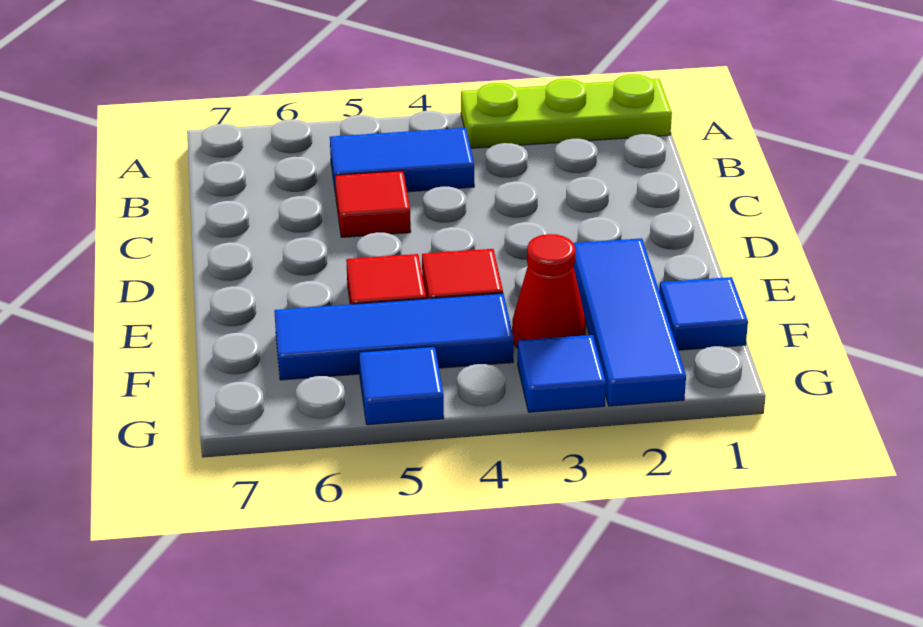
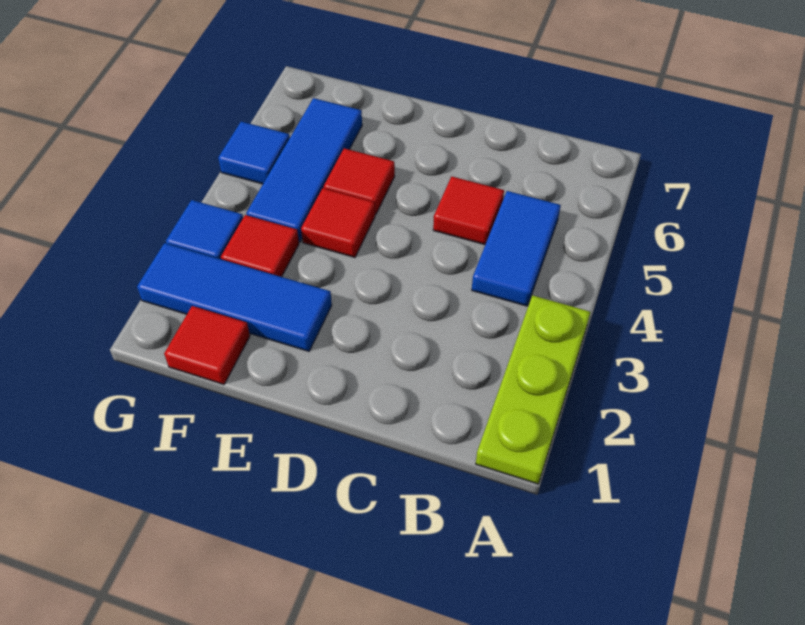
blue 1x1 tile [659,277,748,350] -> red 1x1 tile [164,306,250,384]
red 1x1 cone [512,234,586,348] -> red 1x1 tile [221,215,299,277]

